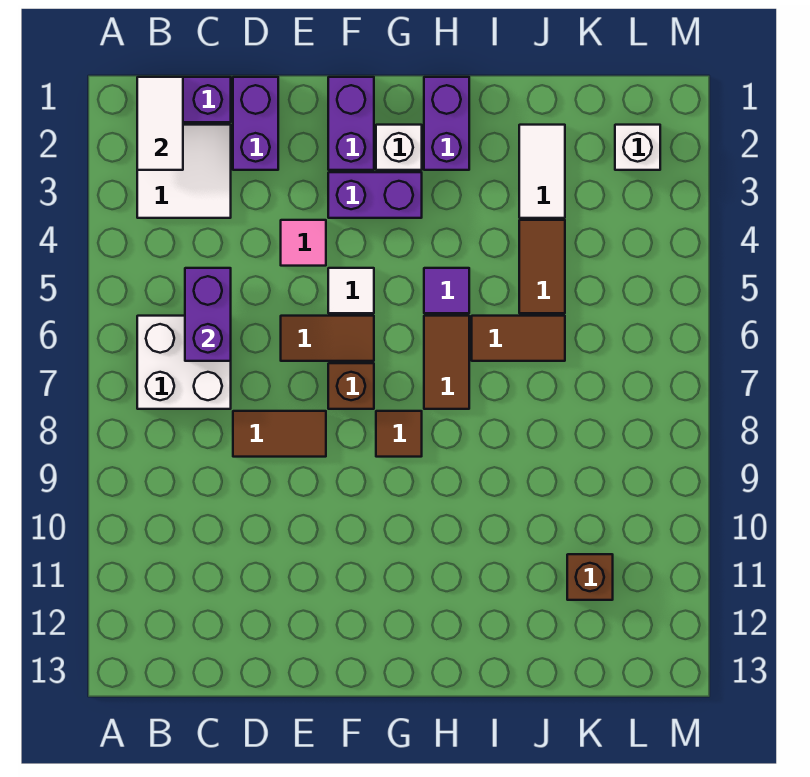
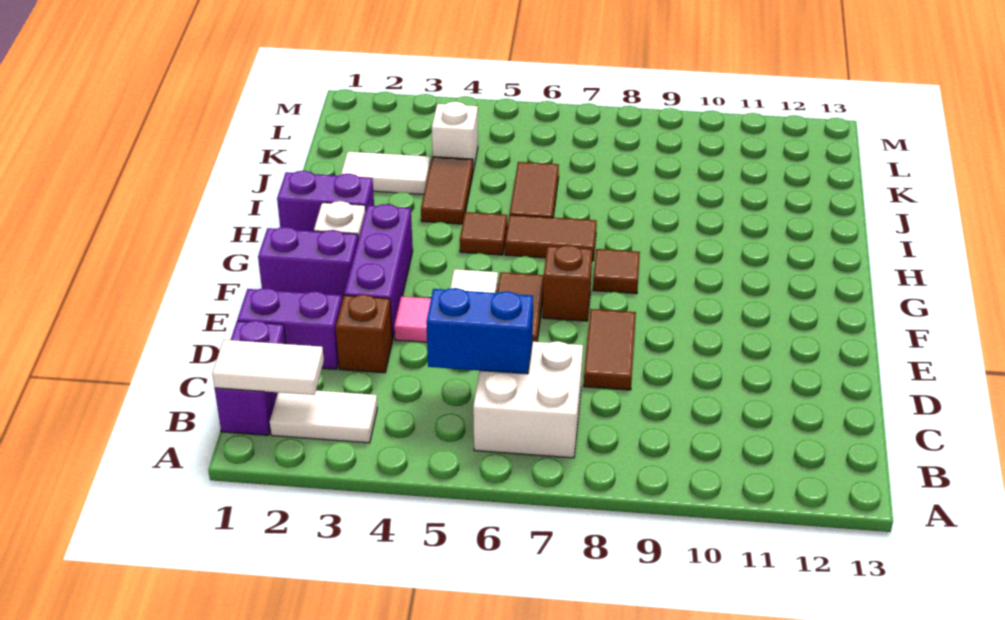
white 2x2 tile [137,125,231,218] -> white 1x2 tile [270,391,377,443]
purple 1x2 brick [185,268,231,361] -> blue 1x2 brick [426,288,533,374]
purple 1x2 brick [328,172,422,218] -> purple 1x3 brick [344,204,413,340]
purple 1x1 tile [424,268,469,313] -> brown 1x1 tile [460,212,507,255]
brown 1x2 tile [519,220,565,313] -> brown 1x2 tile turned to [421,157,473,224]
brown 1x1 brick [567,554,613,600] -> brown 1x1 brick moved to [336,295,392,373]
white 1x1 brick [615,125,660,170] -> white 1x1 brick moved to [432,102,478,171]

